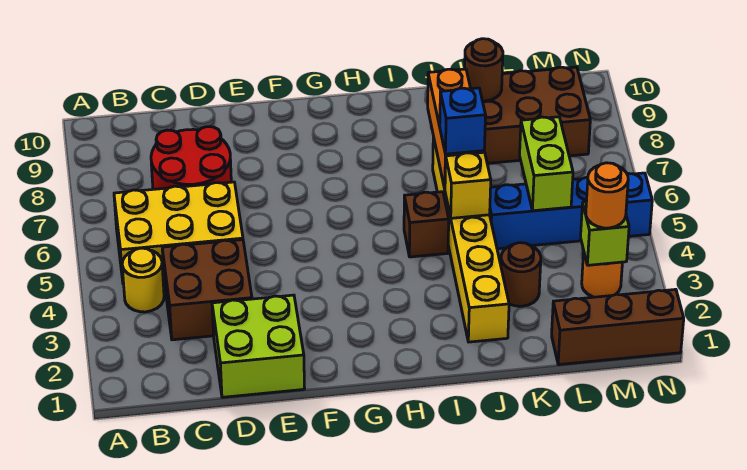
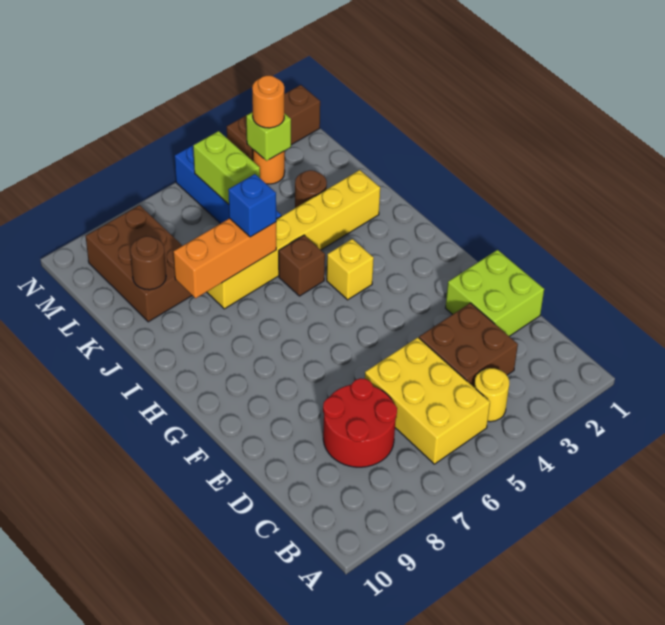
yellow 1x1 brick [445,152,491,218] -> yellow 1x1 brick moved to [327,239,374,300]
brown 1x3 brick [552,289,684,365] -> brown 1x3 brick turned to [227,85,320,162]
lime 1x2 brick [520,117,573,211] -> lime 1x2 brick turned to [193,131,260,204]

